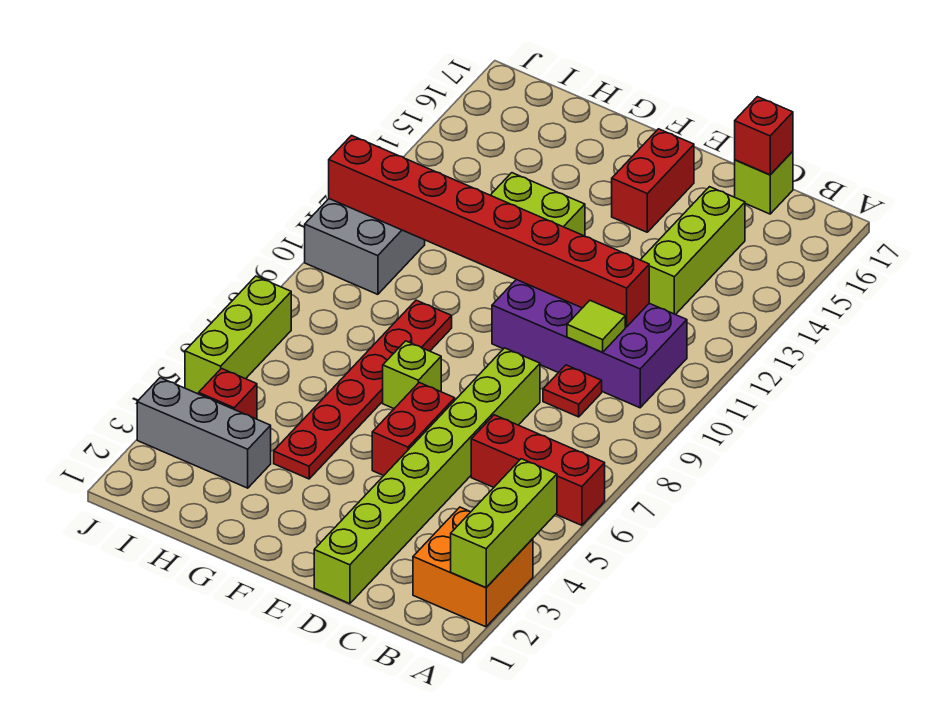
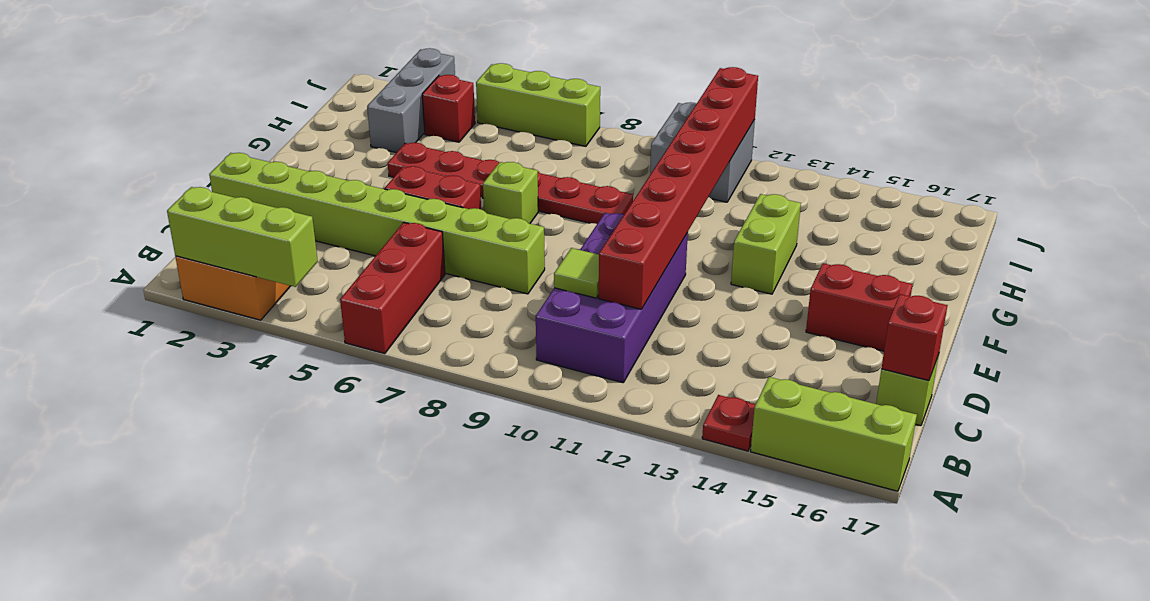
red 1x1 plate [543,365,602,417] -> red 1x1 plate moved to [702,395,755,451]
lime 1x3 brick [641,187,745,315] -> lime 1x3 brick moved to [751,377,917,491]

